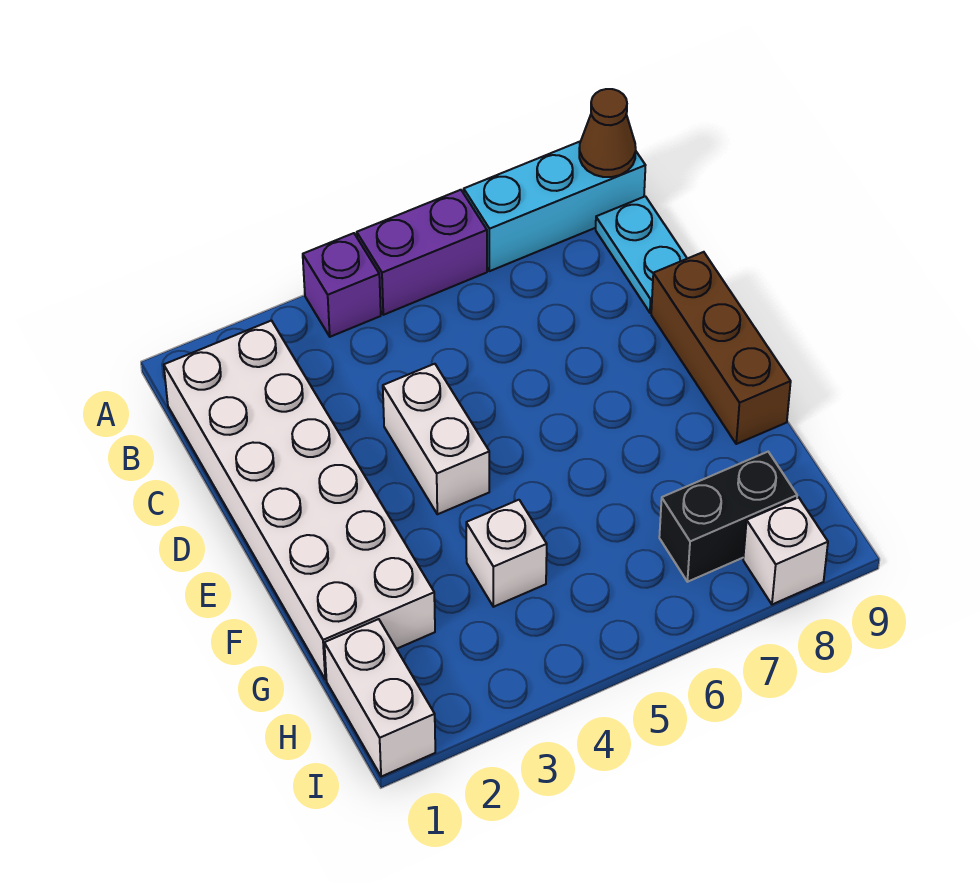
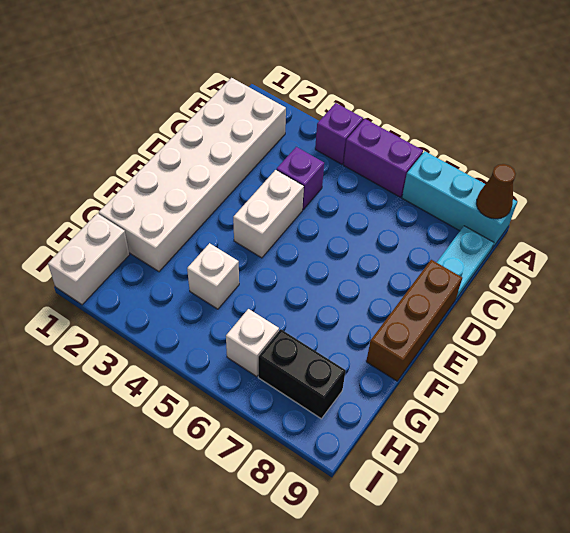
none -> purple 1x1 brick [277,147,324,210]
white 1x1 brick [743,497,828,605] -> white 1x1 brick moved to [226,309,279,376]

